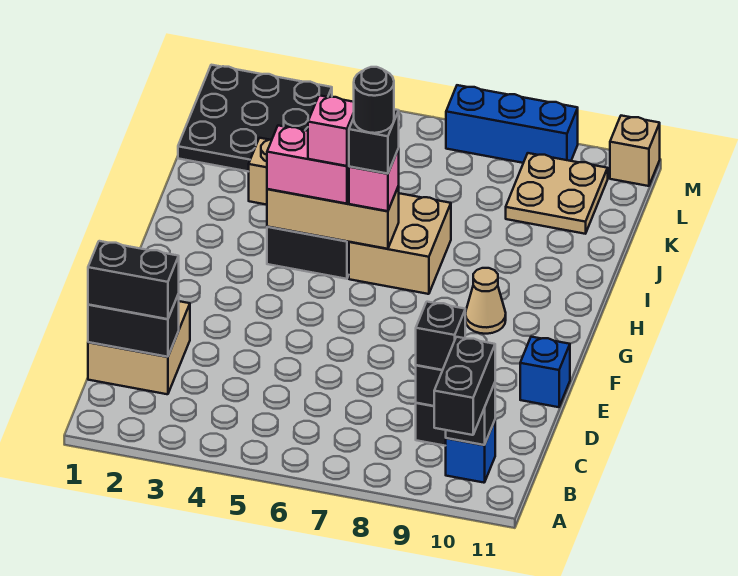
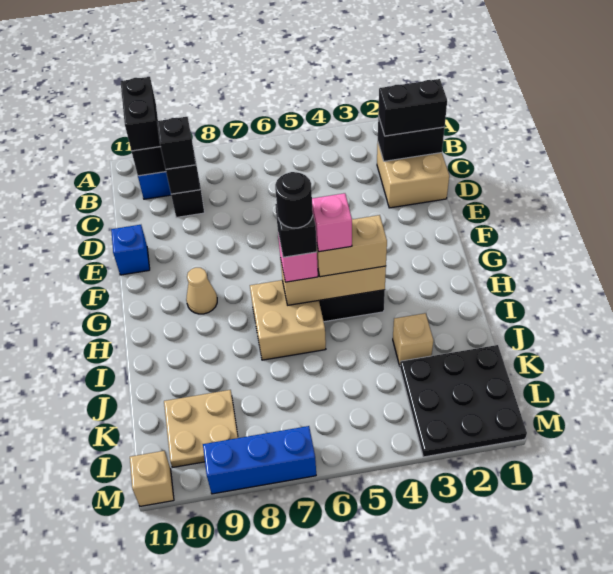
pink 1x2 brick [267,125,349,204] -> tan 1x2 brick [316,215,387,277]

